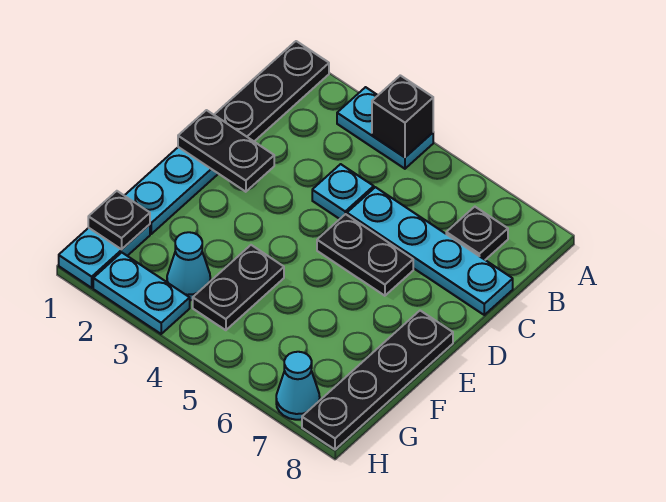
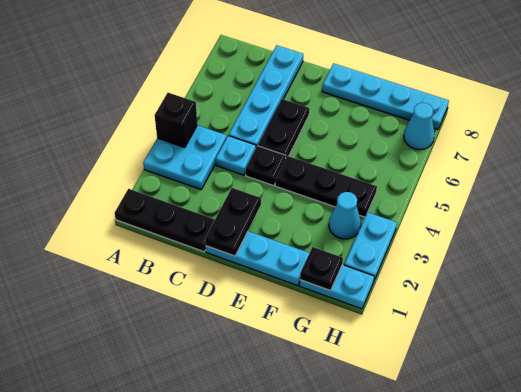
cyan 1x2 plate [337,87,433,169] -> cyan 2x2 plate [143,125,227,189]
black 1x1 plate [446,207,508,260] -> black 1x1 plate moved to [245,146,286,186]
black 1x4 plate [302,311,453,449] -> cyan 1x4 plate [322,63,449,130]
black 1x2 plate [193,245,284,330] -> black 1x3 plate [275,156,377,217]

